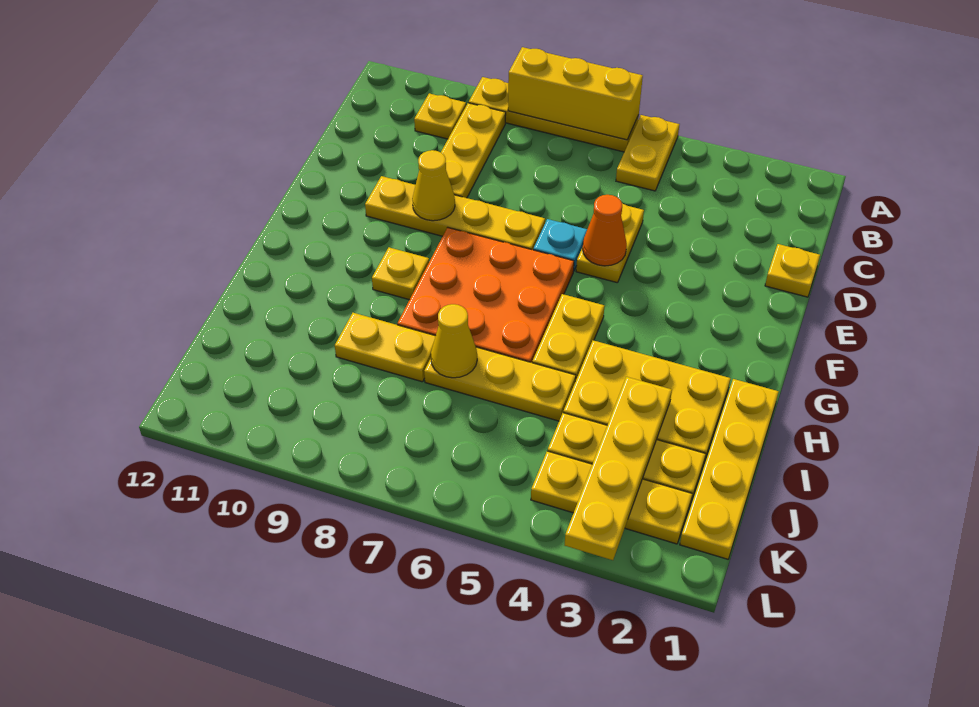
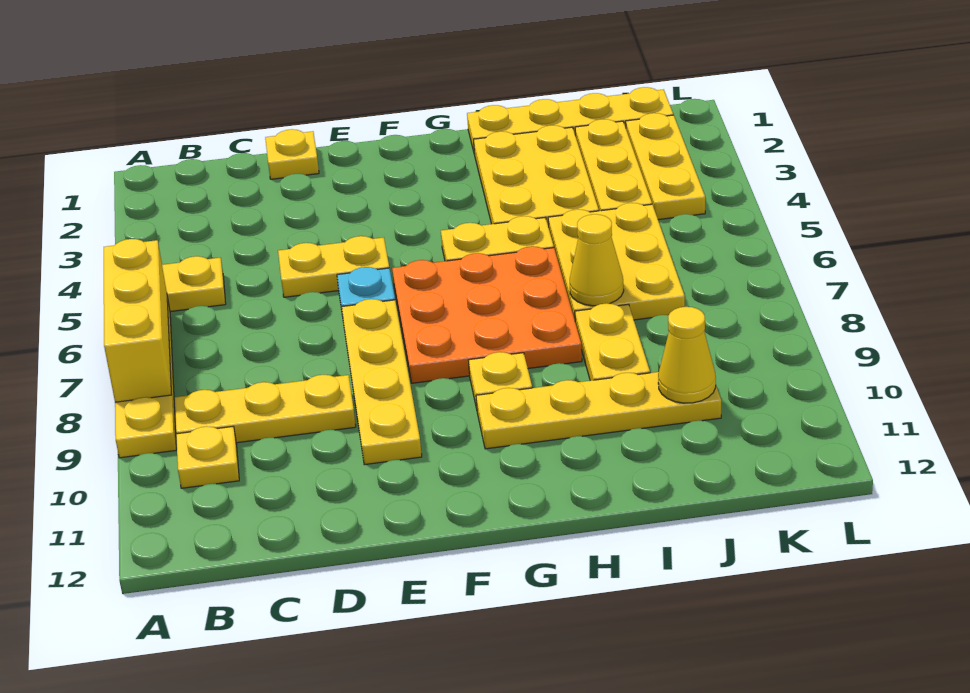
orange 1x1 cone [583,195,627,266] -> none
yellow 1x1 cone [412,150,455,221] -> yellow 1x1 cone moved to [658,307,716,403]
yellow 1x4 plate [565,377,672,560] -> yellow 1x4 plate moved to [476,372,721,449]
yellow 1x3 plate [424,347,576,421] -> yellow 2x3 plate [548,203,685,320]

